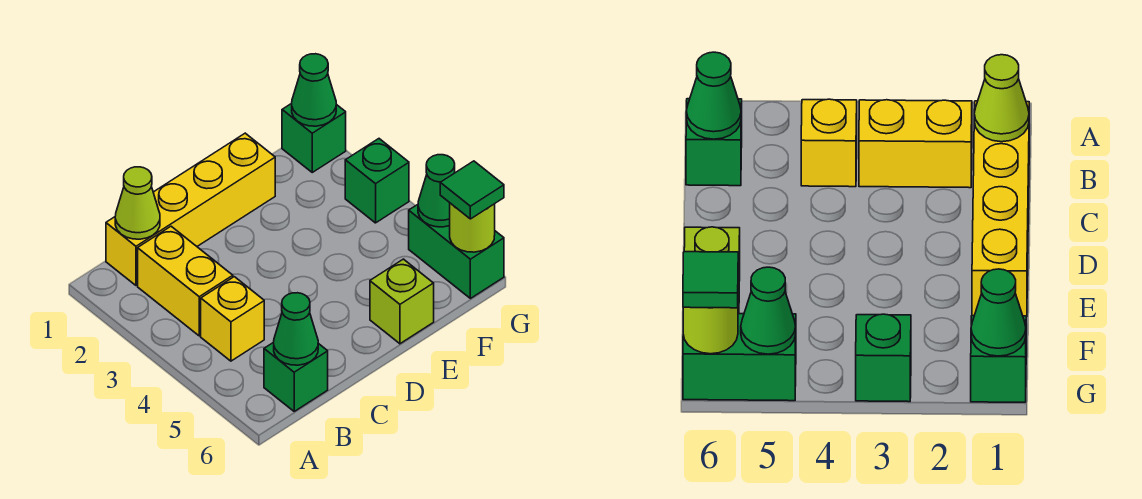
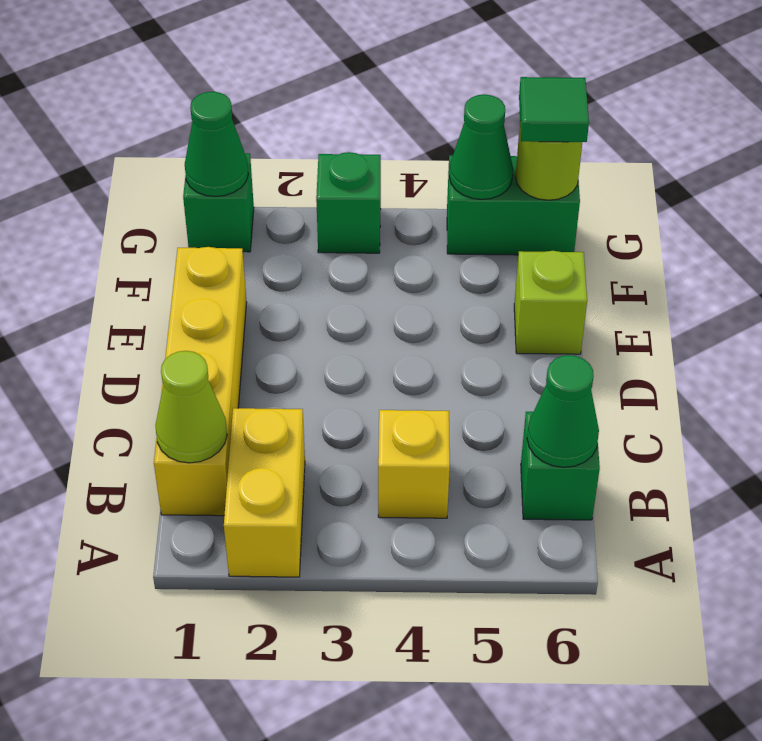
yellow 1x2 brick [138,226,233,336] -> yellow 1x2 brick turned to [224,408,305,577]

